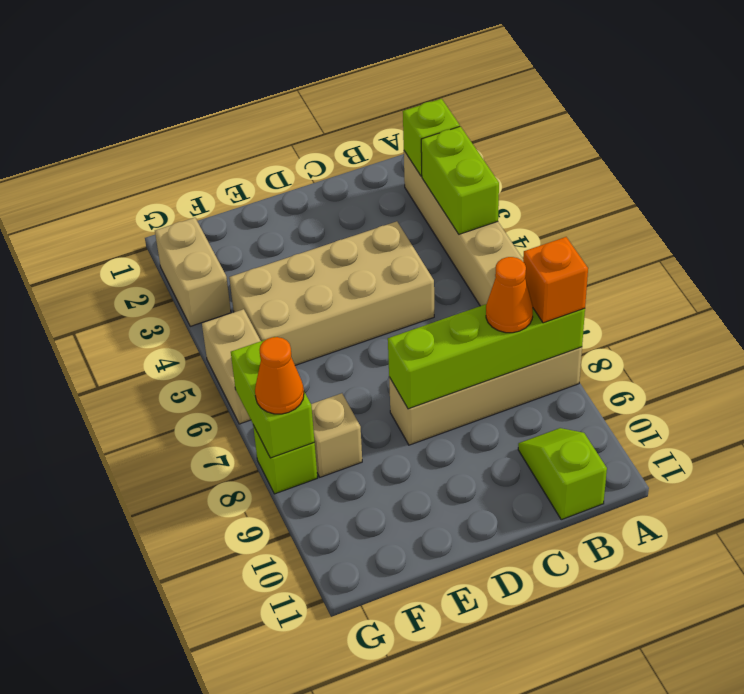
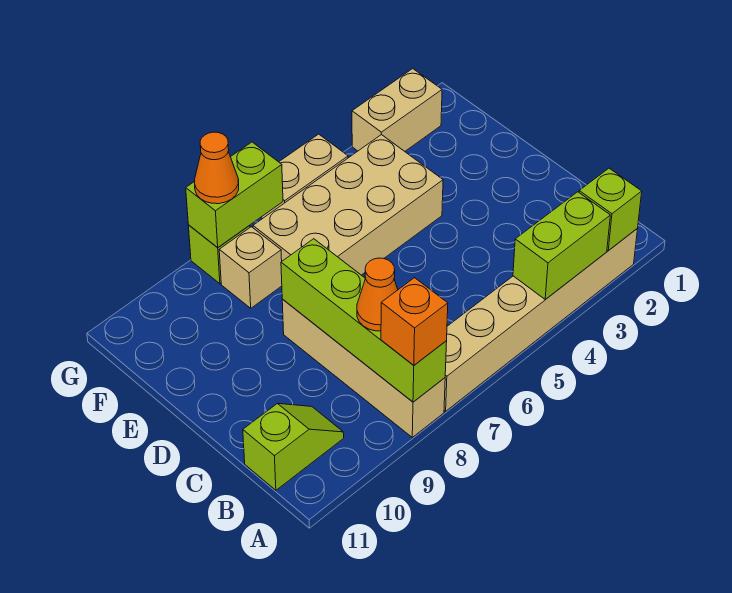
tan 2x4 brick [229,221,434,365] -> tan 2x4 brick turned to [253,135,443,275]

